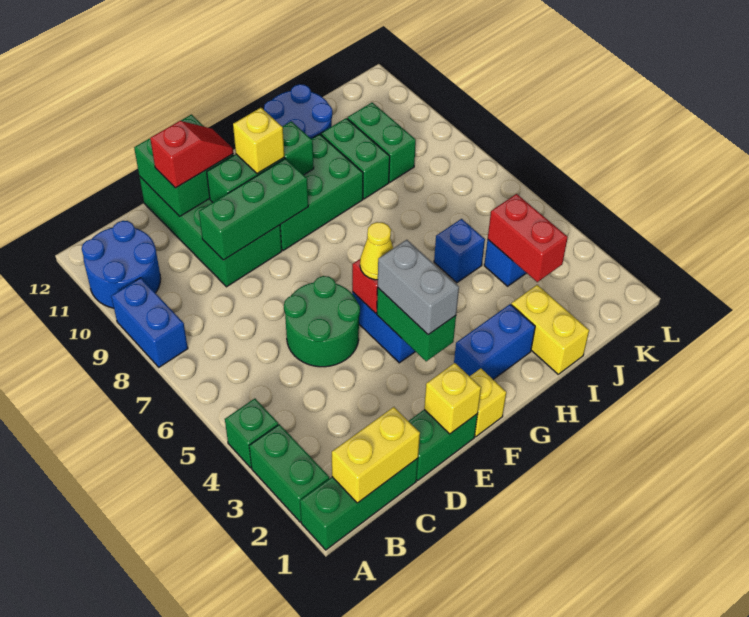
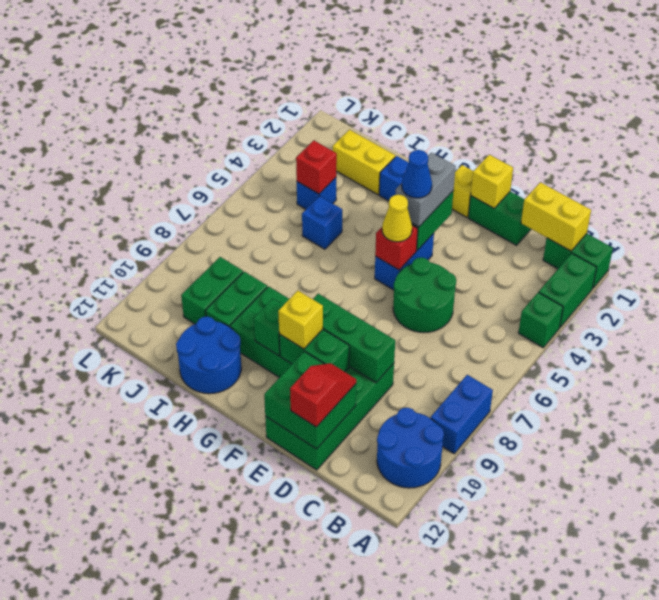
green 1x3 brick [300,458,418,550] -> green 1x2 brick [543,234,613,288]
red 1x2 slope [150,121,233,188] -> red 1x2 slope turned to [290,363,356,427]
none -> blue 1x1 cone [402,150,432,198]
yellow 1x2 brick [511,285,589,374] -> yellow 1x2 brick turned to [333,130,395,195]
red 1x2 brick [488,194,568,282] -> red 1x1 brick [296,140,337,194]

